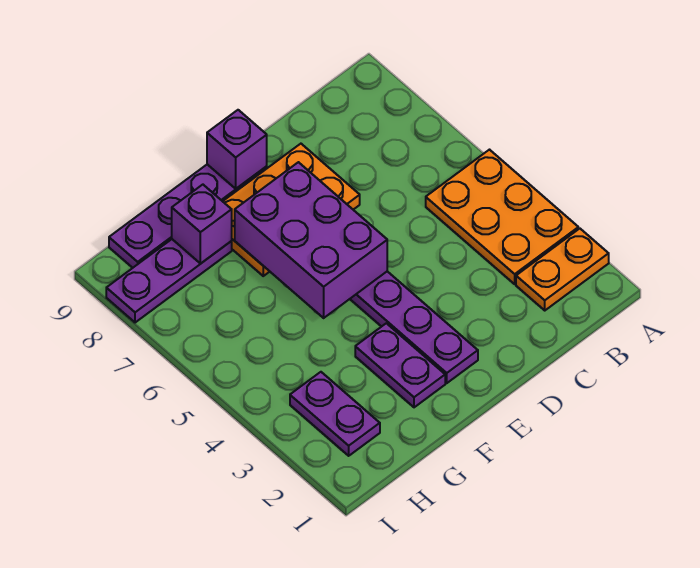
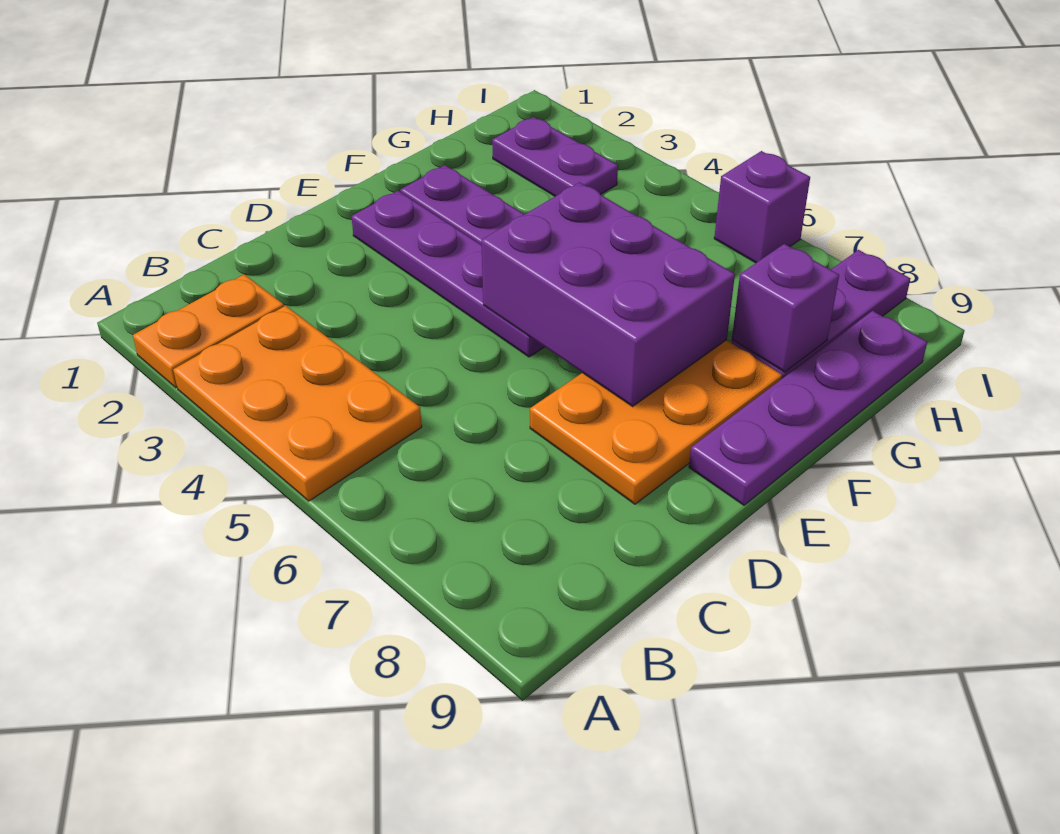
purple 1x1 brick [207,110,267,189] -> purple 1x1 brick moved to [714,151,810,263]

